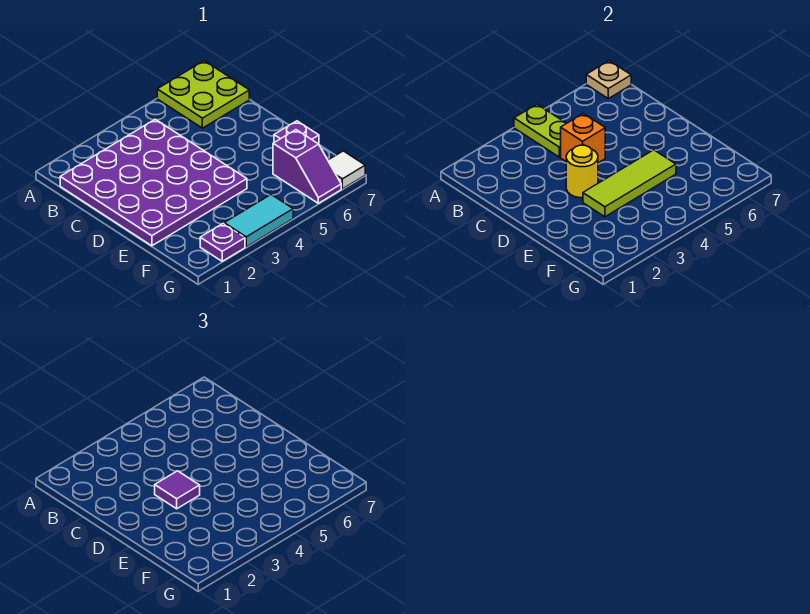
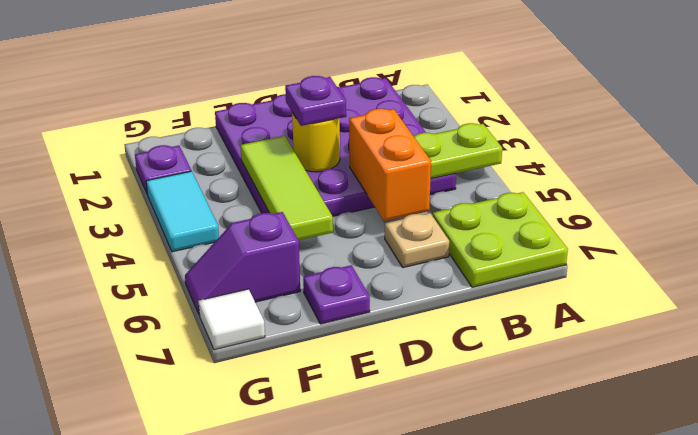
tan 1x1 plate [586,61,631,99] -> tan 1x1 plate moved to [385,213,449,268]
orange 1x1 brick [561,113,605,163] -> orange 1x2 brick [349,109,431,221]
purple 1x1 tile [155,471,200,509] -> purple 1x1 plate [285,76,346,126]

